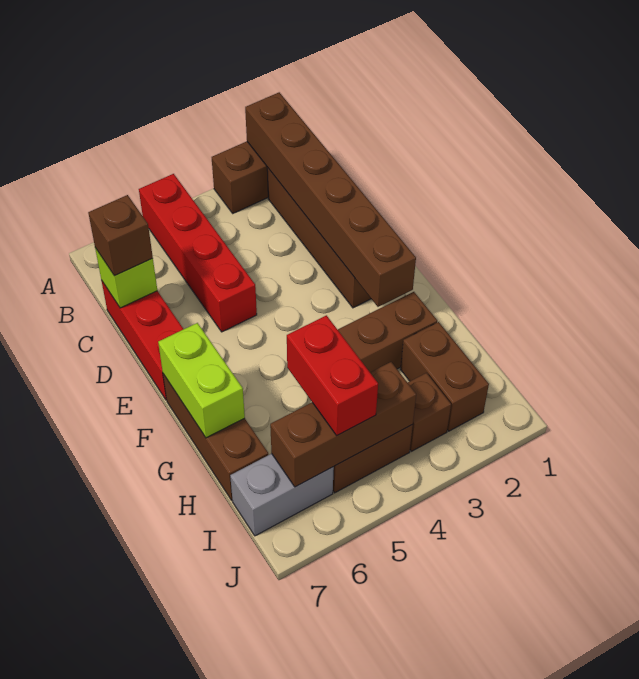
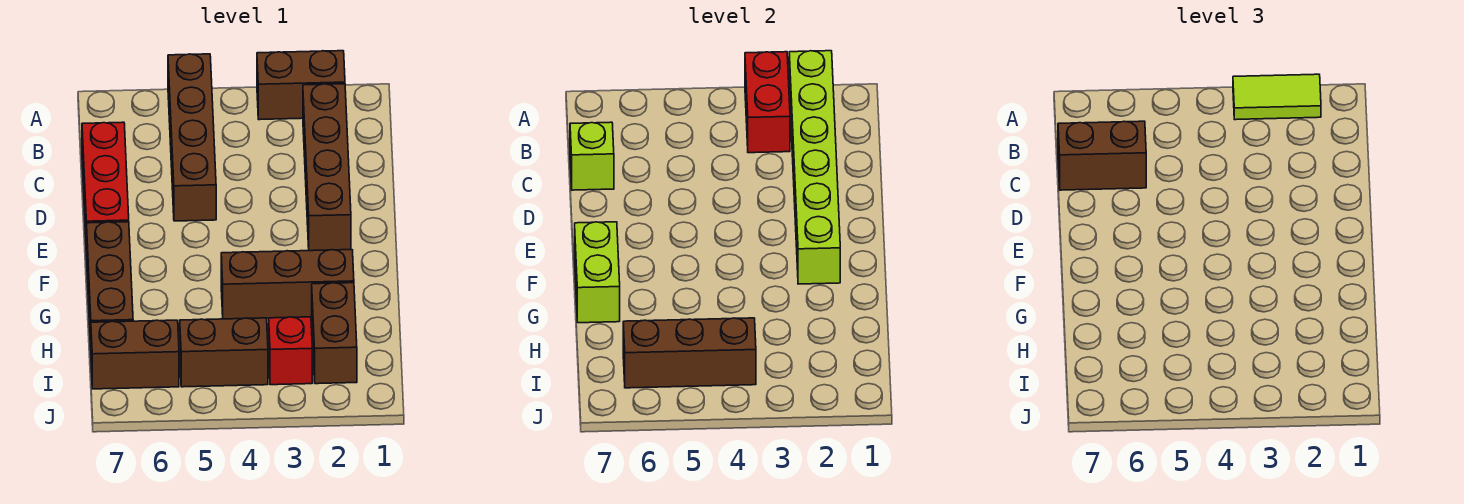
brown 1x6 brick [245,92,416,307] -> lime 1x6 brick [789,51,840,284]
none -> lime 1x2 tile [1233,74,1321,120]
red 1x4 brick [139,174,257,332] -> brown 1x4 brick [168,54,216,221]
brown 1x1 brick [88,195,153,276] -> brown 1x2 brick [1058,121,1146,190]
red 1x2 brick [287,315,378,435] -> red 1x2 brick moved to [745,52,790,153]
brown 1x1 brick [408,373,451,451] -> red 1x1 brick [269,317,312,385]
grey 1x2 brick [230,454,334,536] -> brown 1x2 brick [91,320,179,389]

